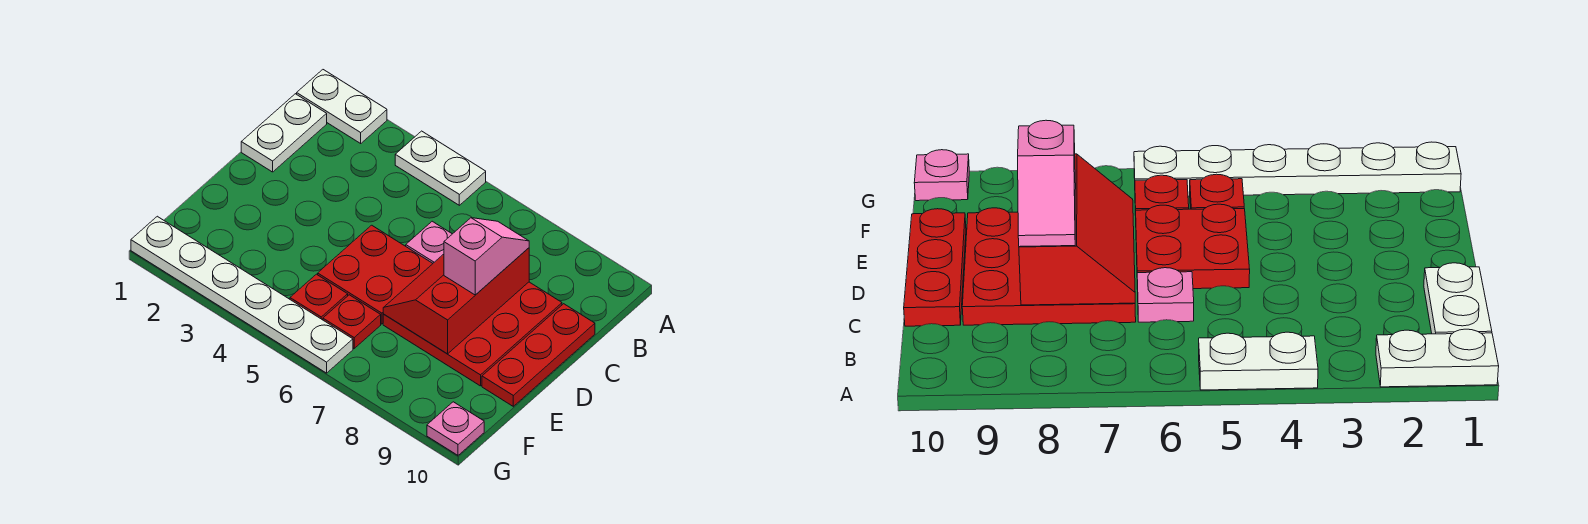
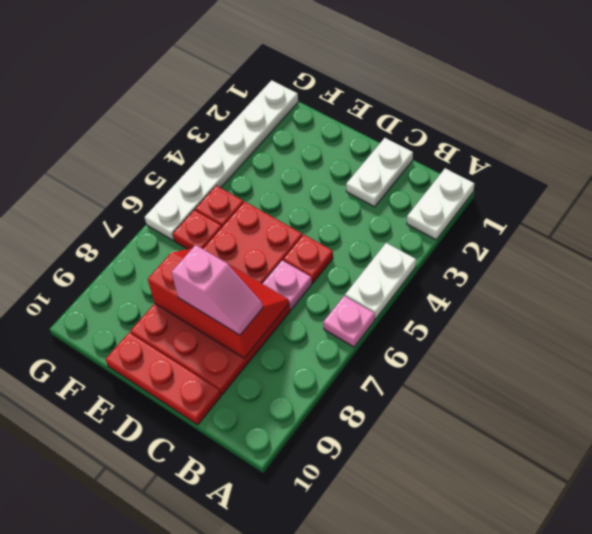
white 1x2 plate [241,94,327,172] -> white 1x2 plate turned to [346,138,413,207]
none -> red 1x1 plate [283,235,333,283]
pink 1x1 plate [427,402,484,455] -> pink 1x1 plate moved to [323,296,375,347]

